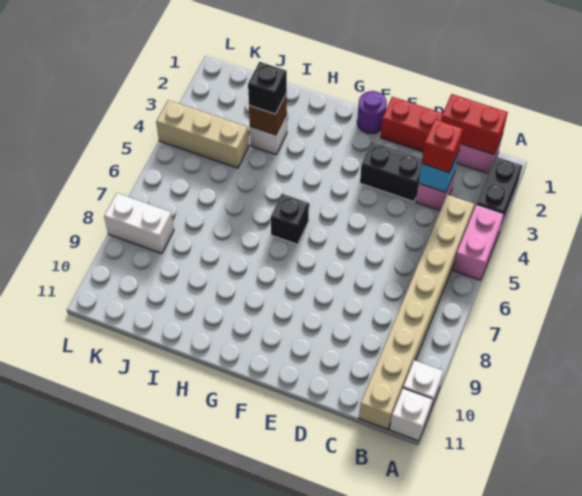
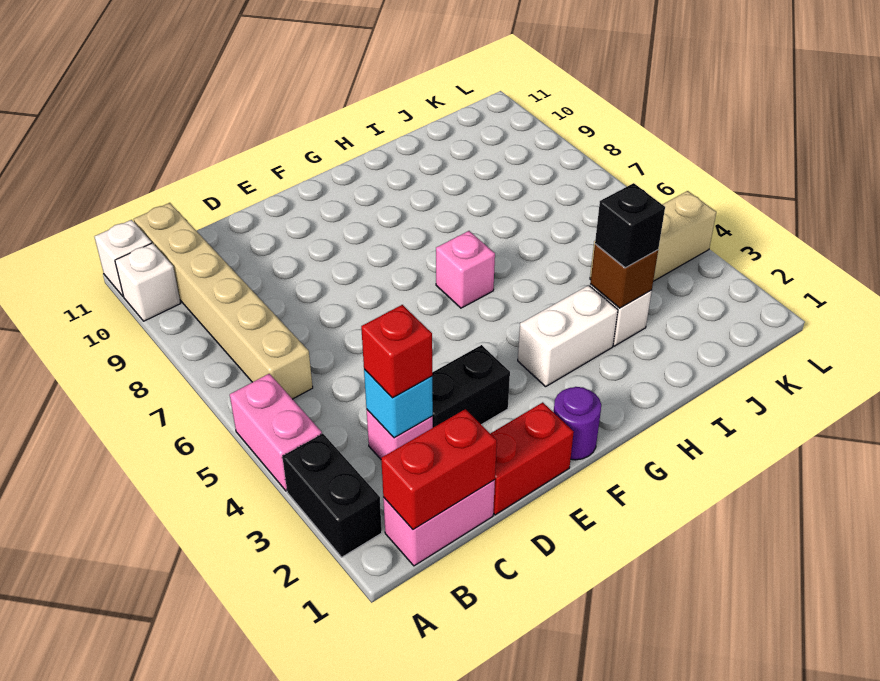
tan 1x8 brick [359,195,474,429] -> tan 1x6 brick [134,203,313,399]
black 1x1 brick [271,194,309,244] -> pink 1x1 brick [436,231,495,308]
white 1x2 brick [104,193,174,254] -> white 1x2 brick moved to [518,285,618,386]

